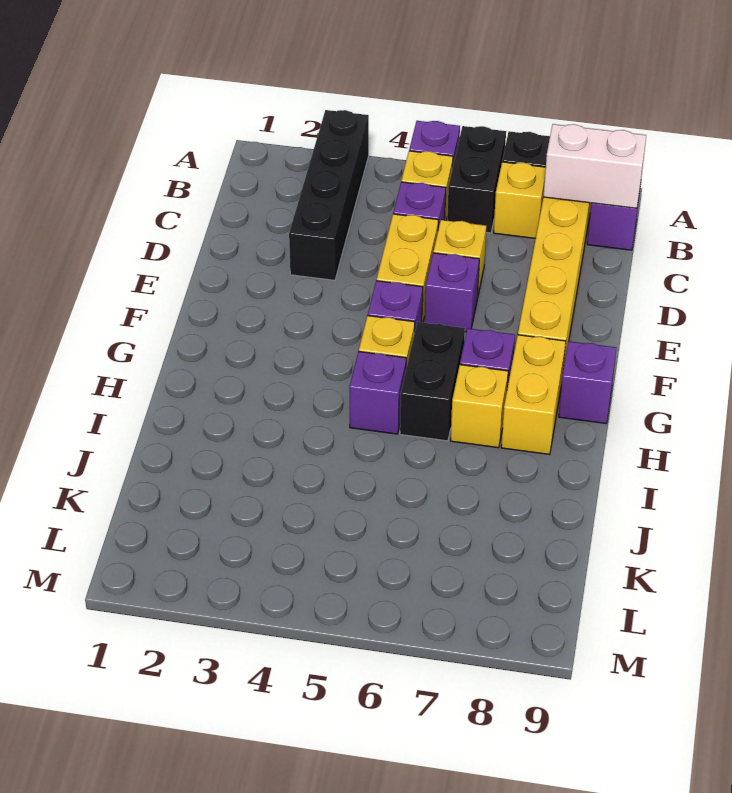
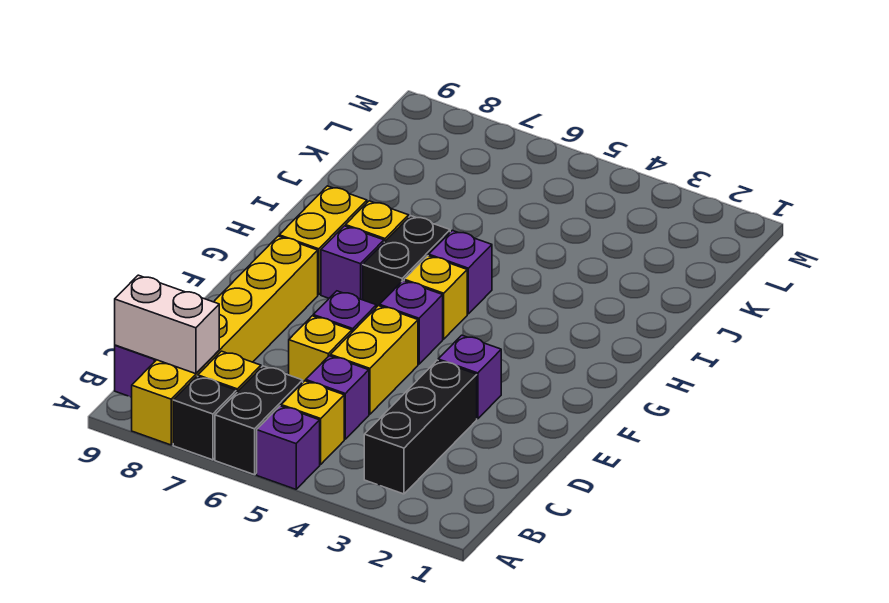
black 1x4 brick [289,110,369,280] -> black 1x3 brick [364,360,477,494]
purple 1x1 brick [559,341,616,423] -> purple 1x1 brick moved to [438,335,501,419]

